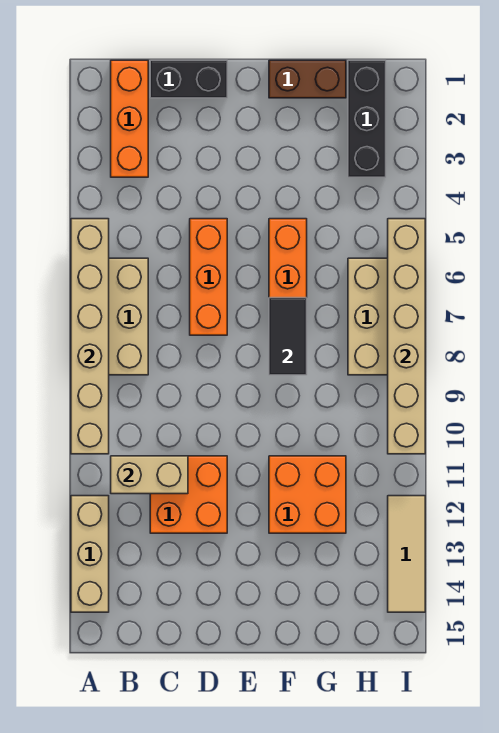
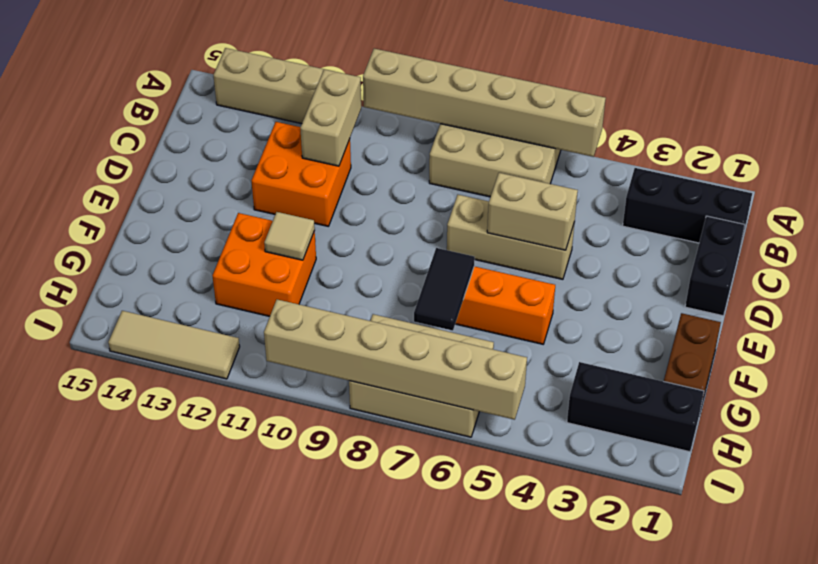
orange 1x3 brick [111,60,148,177] -> black 1x3 brick [623,168,752,247]
orange 1x3 brick [190,219,227,335] -> tan 1x3 brick [447,195,575,279]
none -> tan 1x2 brick [487,173,578,250]
black 1x2 tile [269,298,307,375] -> black 1x2 tile turned to [414,248,475,331]
none -> tan 1x1 tile [264,212,315,260]

